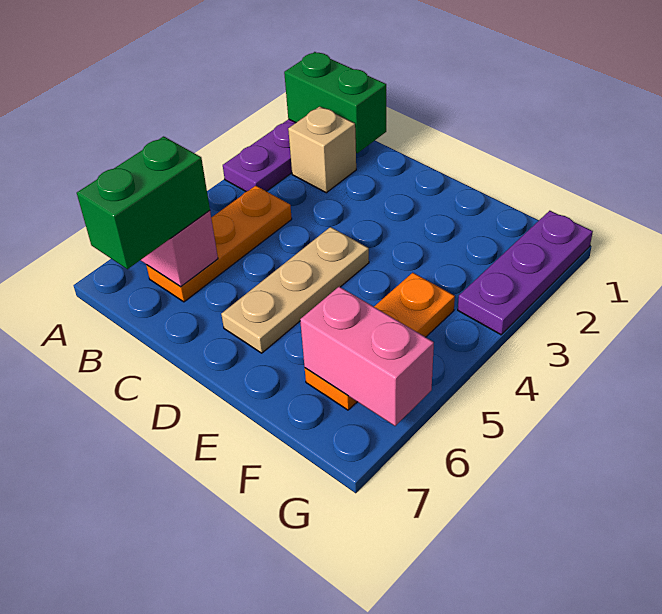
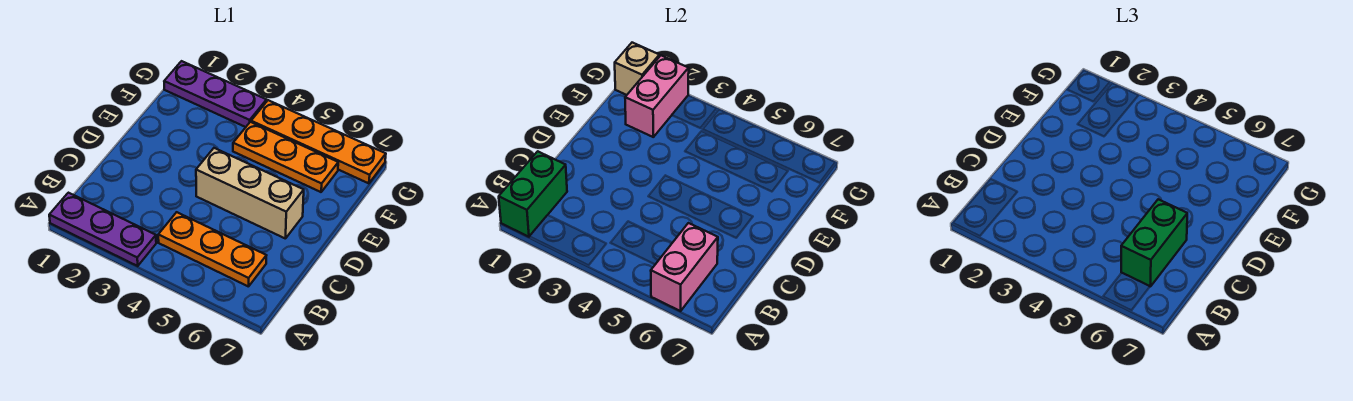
tan 1x1 brick [288,106,356,193] -> tan 1x1 brick moved to [615,43,659,95]
green 1x2 brick [77,136,210,269] -> green 1x2 brick turned to [1121,199,1187,287]
tan 1x3 plate [221,227,369,353] -> tan 1x3 brick [196,148,304,239]
pink 1x2 brick [300,287,434,426] -> pink 1x2 brick moved to [625,56,689,137]
none -> orange 1x4 plate [251,100,386,183]

